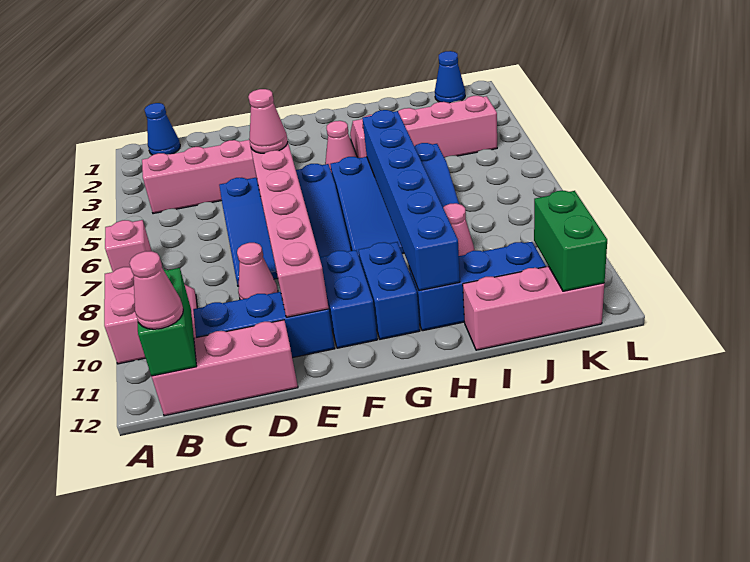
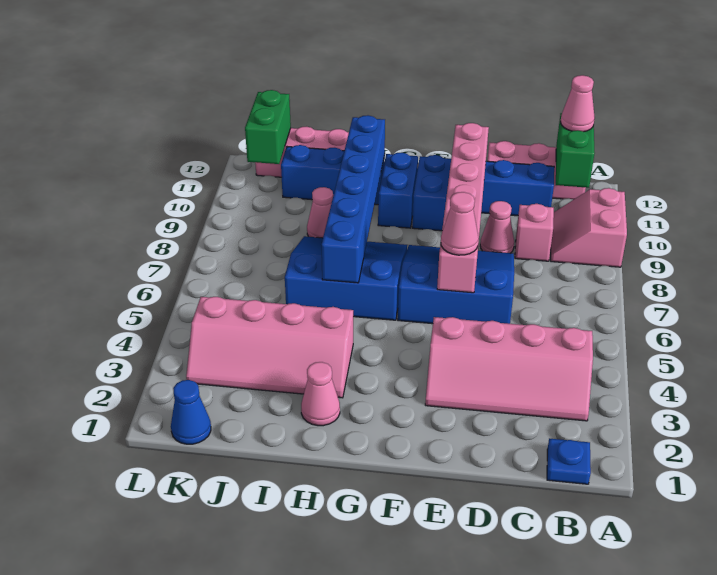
pink 1x1 brick [105,220,152,272] -> pink 1x1 brick moved to [515,204,554,261]
blue 1x1 cone [144,103,180,155] -> blue 1x1 plate [547,438,591,484]
pink 1x1 cone [325,121,357,170] -> pink 1x1 cone moved to [301,362,340,426]

